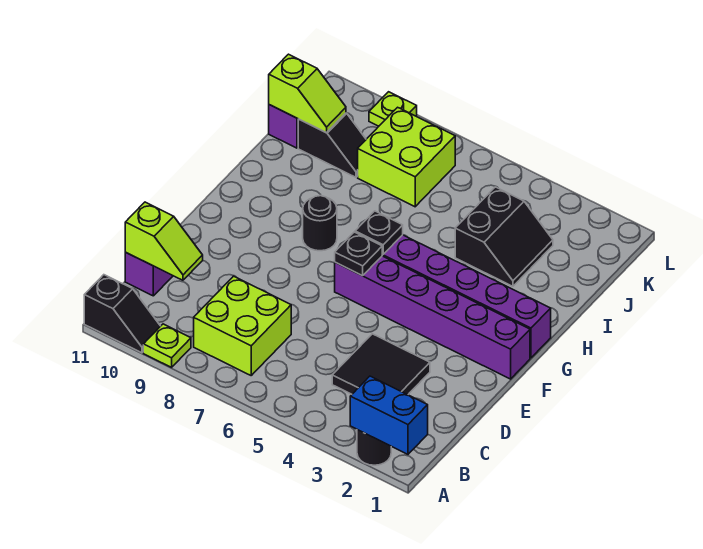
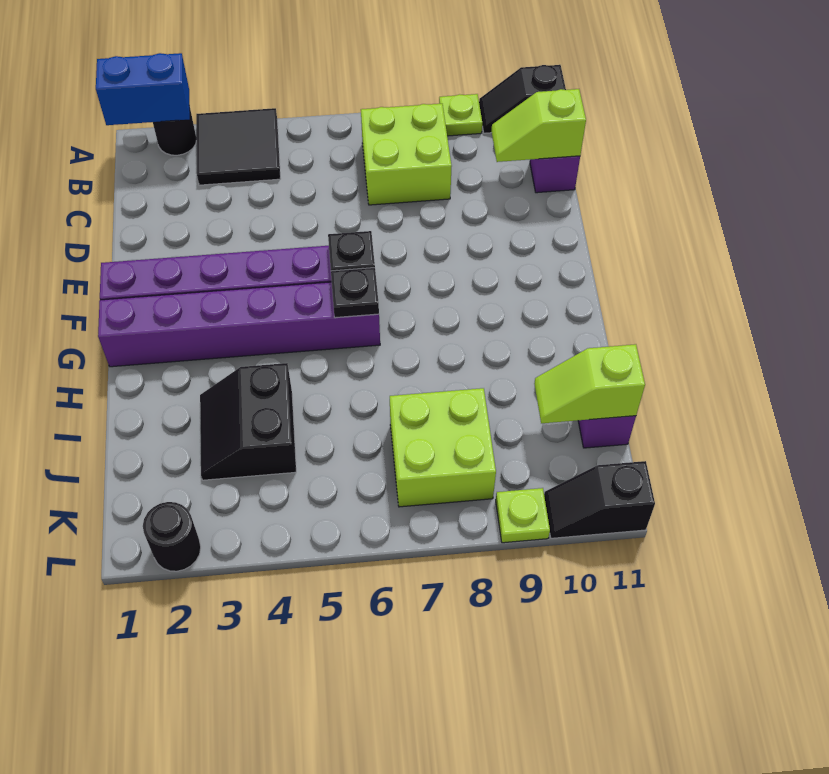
black 2x2 tile [332,334,430,395] -> black 2x2 tile moved to [196,108,280,185]
black 1x1 round brick [303,196,337,251] -> black 1x1 round brick moved to [143,502,201,571]
black 1x2 slope [298,113,366,177] -> black 1x2 slope moved to [544,461,655,538]

